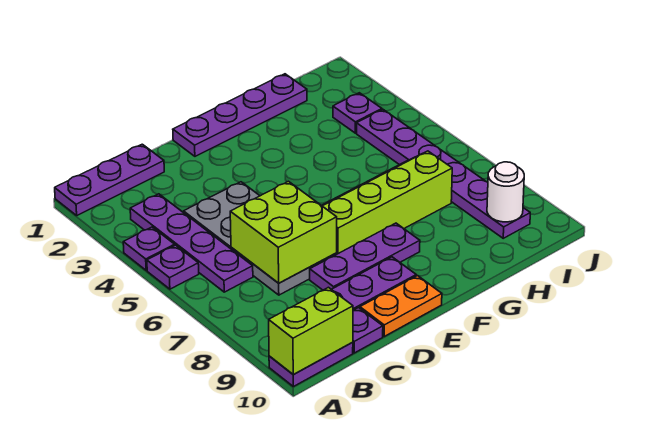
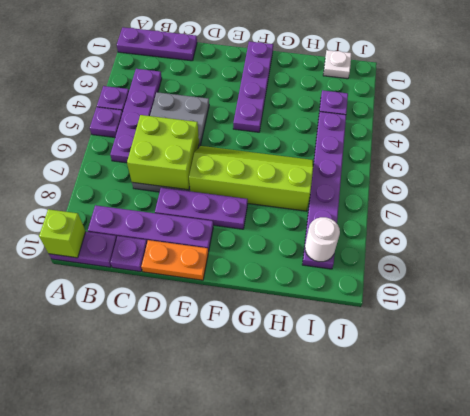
lime 1x2 brick [269,287,353,375] -> lime 1x1 brick [39,209,86,258]
purple 1x4 plate [173,74,307,156] -> purple 1x4 plate turned to [233,41,273,132]
none -> white 1x1 plate [323,50,351,79]

